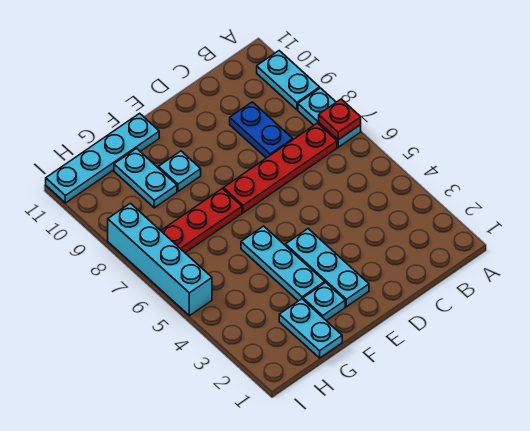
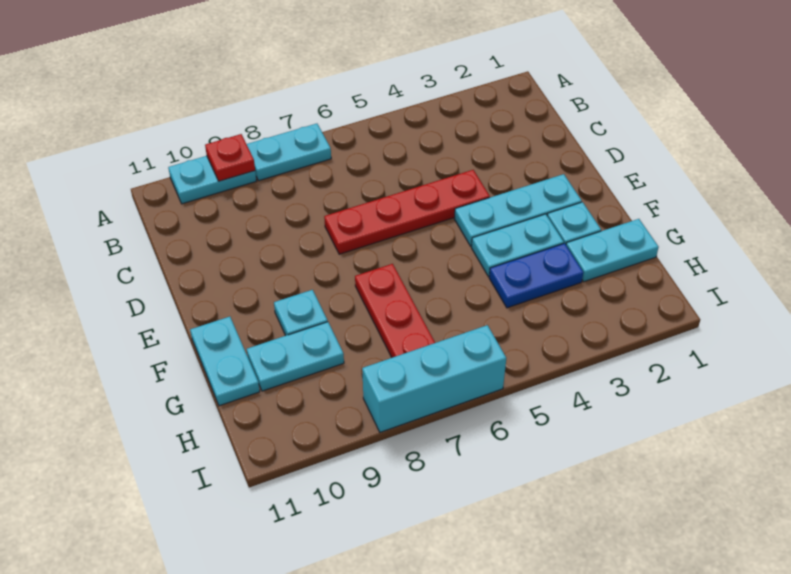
red 1x1 plate [319,99,361,140] -> red 1x1 plate moved to [205,134,255,181]
red 1x4 plate [223,123,337,213] -> red 1x4 plate turned to [324,170,490,254]
blue 1x2 plate [230,102,293,158] -> blue 1x2 plate moved to [489,243,583,308]
cyan 1x3 plate [241,226,325,301] -> cyan 1x2 plate [472,214,564,277]
cyan 1x4 plate [46,113,159,203] -> cyan 1x2 plate [190,317,260,406]
cyan 1x4 brick [108,203,212,316] -> cyan 1x3 brick [362,325,506,432]

